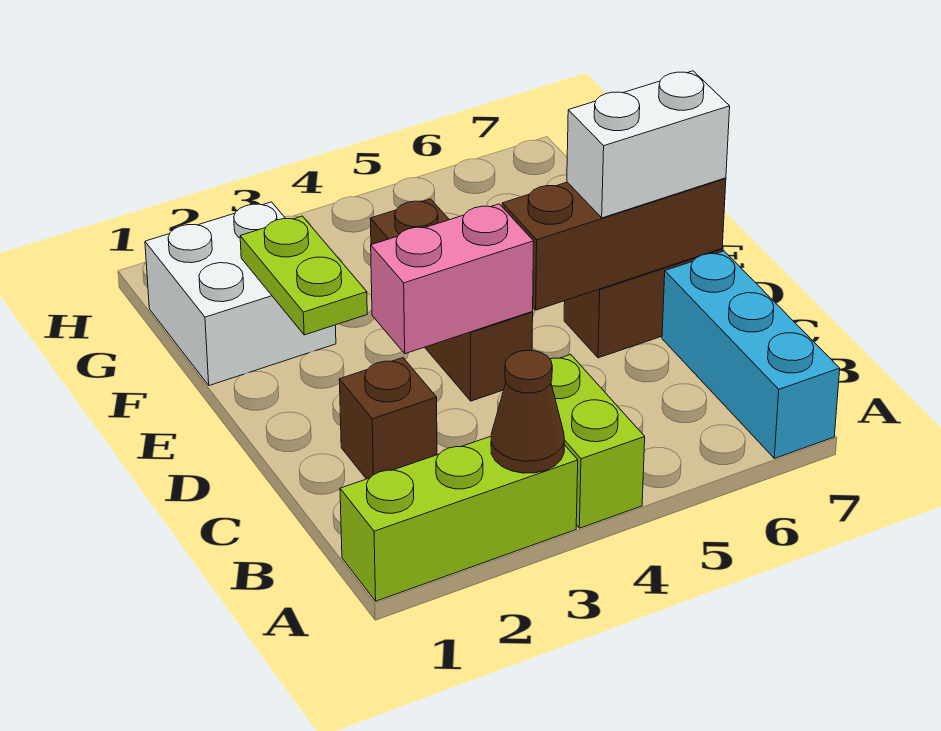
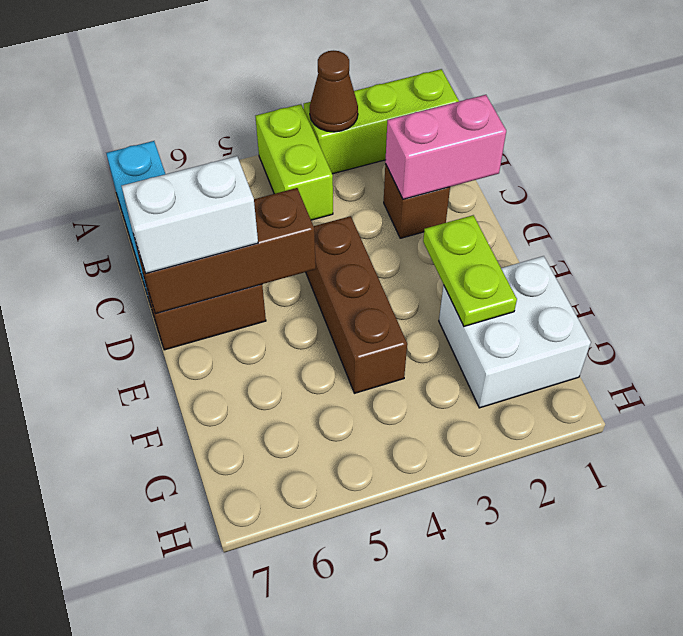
pink 1x2 brick [371,204,534,354] -> pink 1x2 brick moved to [385,95,506,199]

